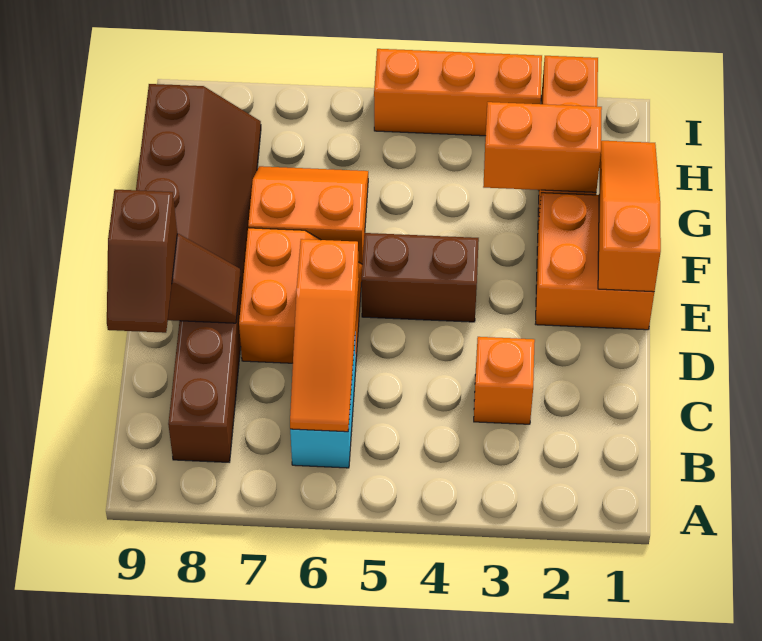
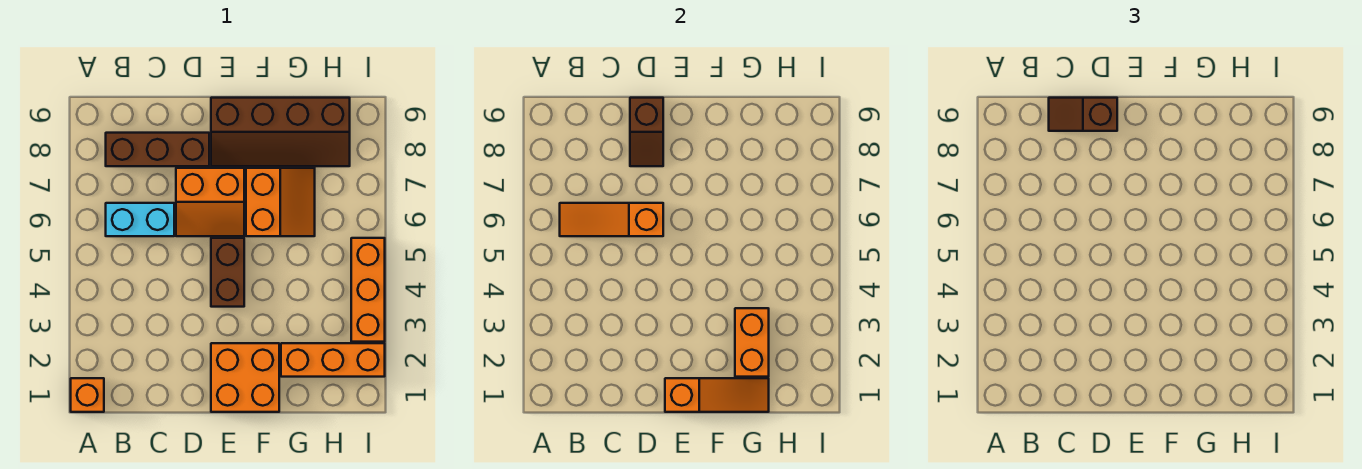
orange 1x1 brick [474,337,535,424] -> orange 1x1 brick moved to [71,378,104,412]

